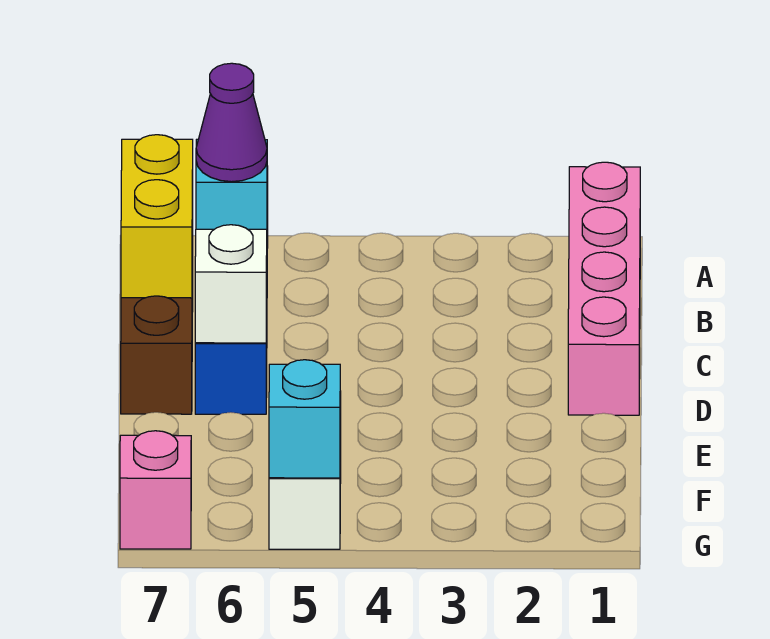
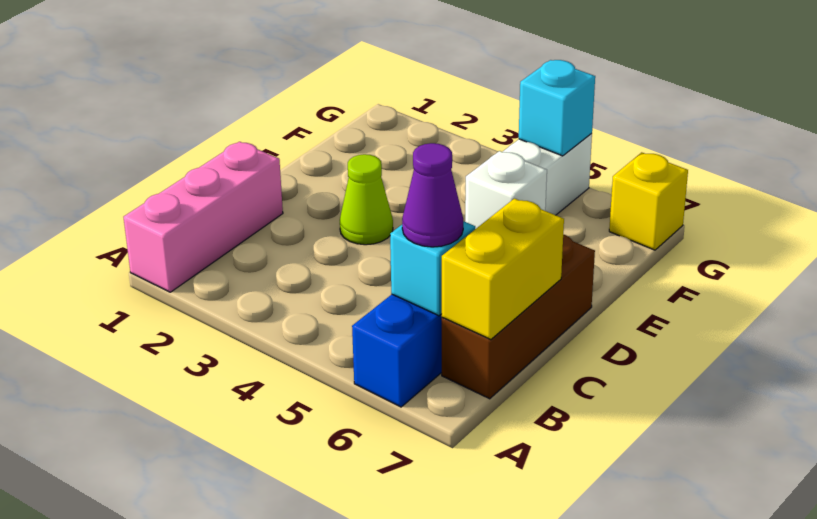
pink 1x4 brick [568,162,640,415] -> pink 1x3 brick [124,142,283,292]
none -> lime 1x1 cone [340,154,393,245]
pink 1x1 brick [120,431,191,549] -> yellow 1x1 brick [609,152,688,250]

